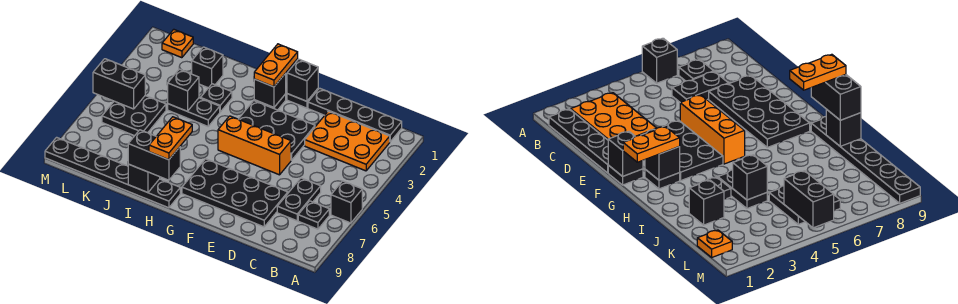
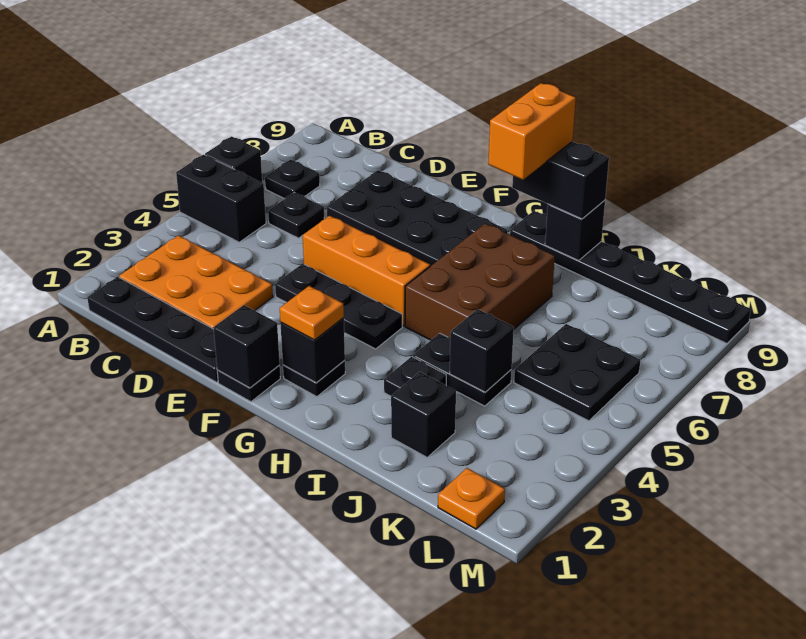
black 1x2 plate [277,178,321,221] -> black 1x1 plate [268,193,324,238]
black 2x3 plate [239,101,315,160] -> black 1x3 plate [275,264,402,349]
orange 1x2 plate [254,44,298,87] -> orange 1x1 plate [280,286,344,340]
none -> brown 2x3 brick [405,223,555,340]
orange 1x2 plate [149,117,192,160] -> orange 1x2 brick [488,83,576,180]
black 1x2 brick [93,59,145,109] -> black 1x2 brick moved to [176,155,266,242]

